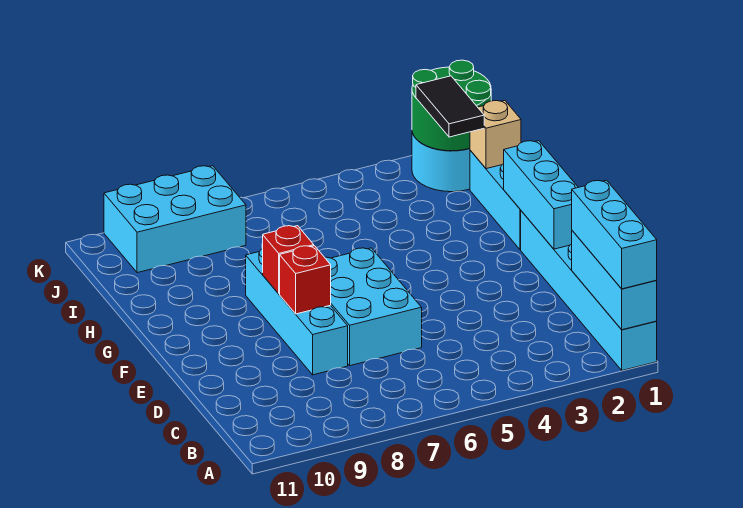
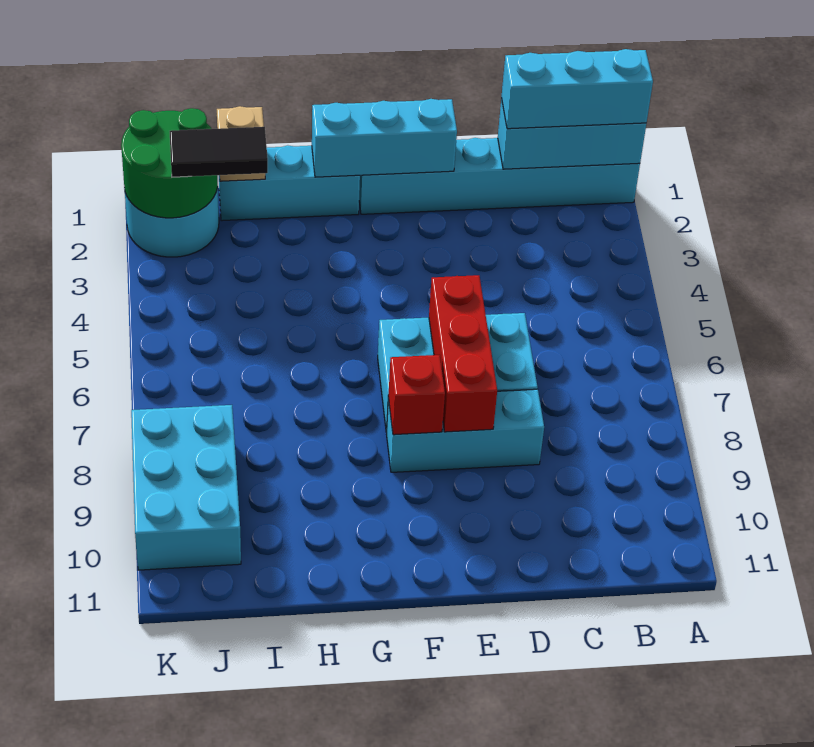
cyan 1x4 brick [246,249,348,375] -> cyan 1x3 brick [387,389,544,472]
red 1x1 brick [280,246,331,314] -> red 1x3 brick [429,275,497,432]

